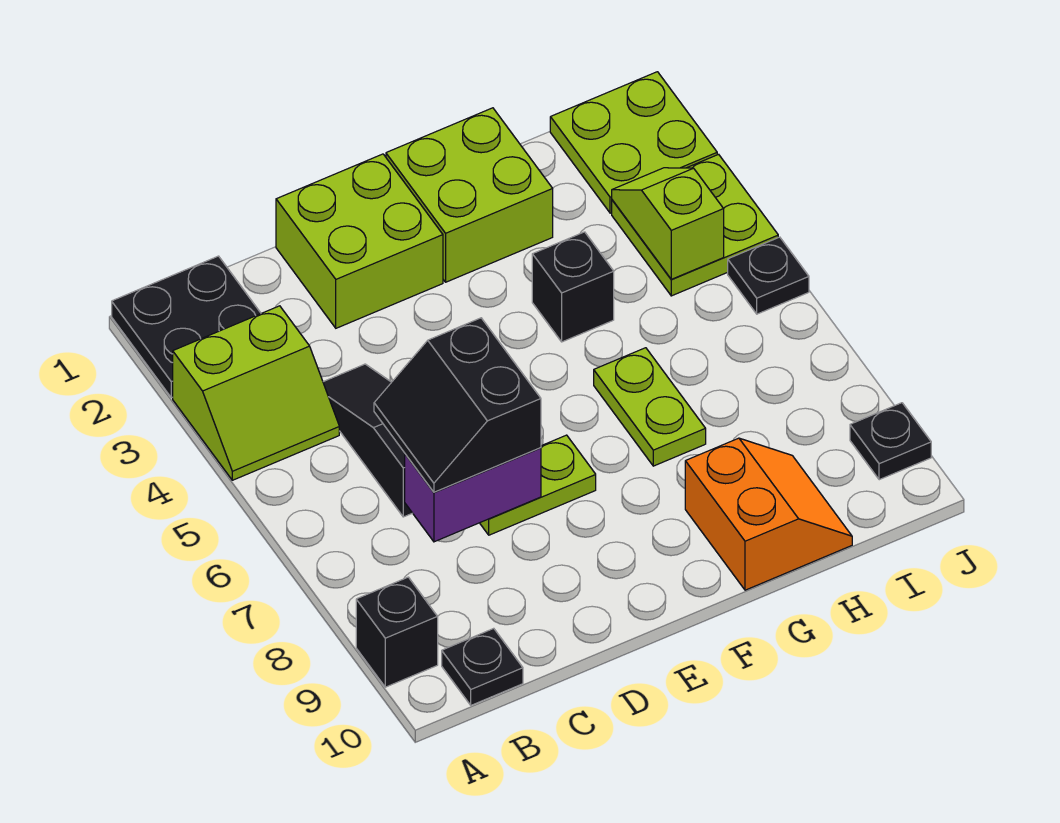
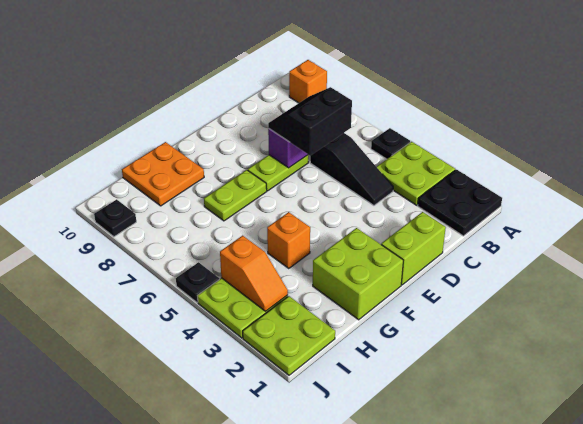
lime 2x2 slope [173,306,339,480] -> lime 2x2 plate [377,142,455,205]
black 1x1 brick [356,577,438,687] -> orange 1x1 brick [289,60,327,103]
black 1x1 plate [442,628,523,705] -> black 1x1 plate moved to [371,128,410,159]
black 2x2 slope [374,318,541,492] -> black 2x2 slope turned to [268,87,352,156]
lime 2x2 brick [276,154,443,328] -> lime 1x2 brick [381,212,446,285]
black 1x1 brick [532,232,614,342] -> orange 1x1 brick [267,212,310,268]
lime 1x2 plate [594,348,706,466] -> lime 1x2 plate turned to [204,170,267,221]
orange 2x2 slope [685,438,852,590] -> orange 2x2 plate [122,142,204,206]
lime 1x2 slope [612,168,724,279] -> orange 1x2 slope [220,236,288,311]

